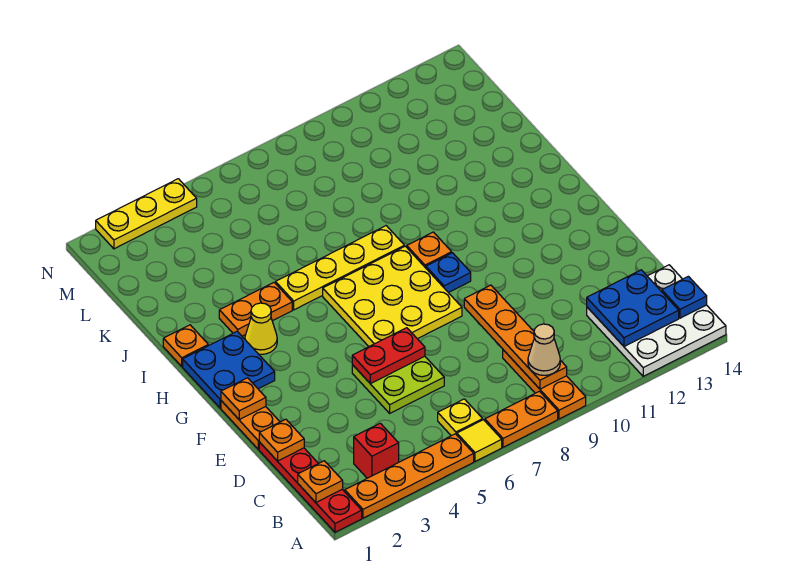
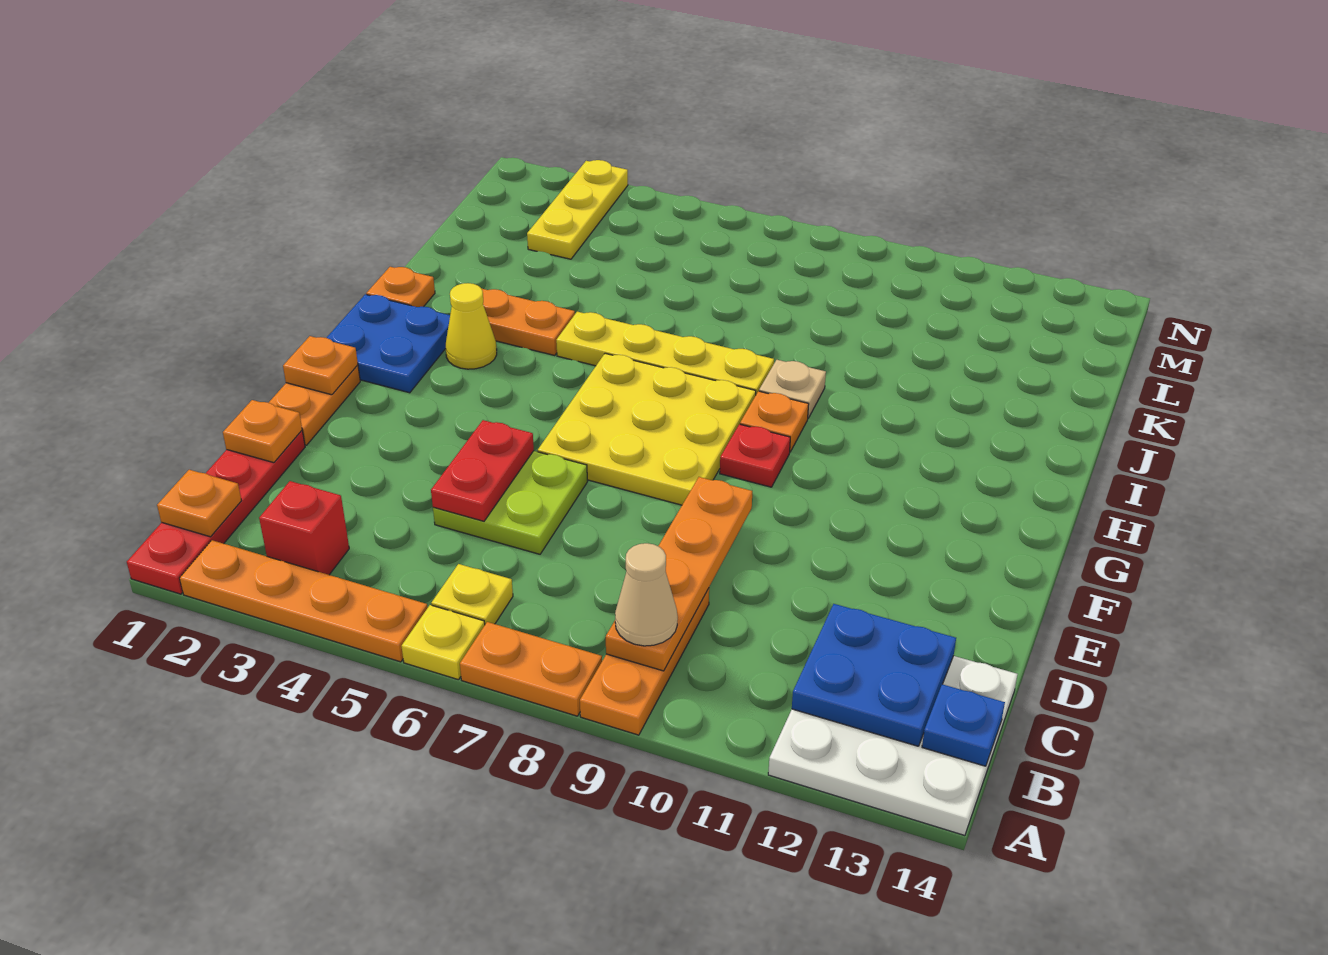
yellow 1x1 tile [457,420,502,461] -> yellow 1x1 plate [401,605,485,680]
red 1x2 plate [352,328,425,384] -> red 1x2 plate turned to [431,420,534,521]
blue 1x1 plate [426,253,471,293] -> red 1x1 plate [720,424,790,487]
none -> tan 1x1 plate [759,360,826,418]
yellow 1x3 plate [96,179,197,249] -> yellow 1x3 plate turned to [527,160,628,259]

